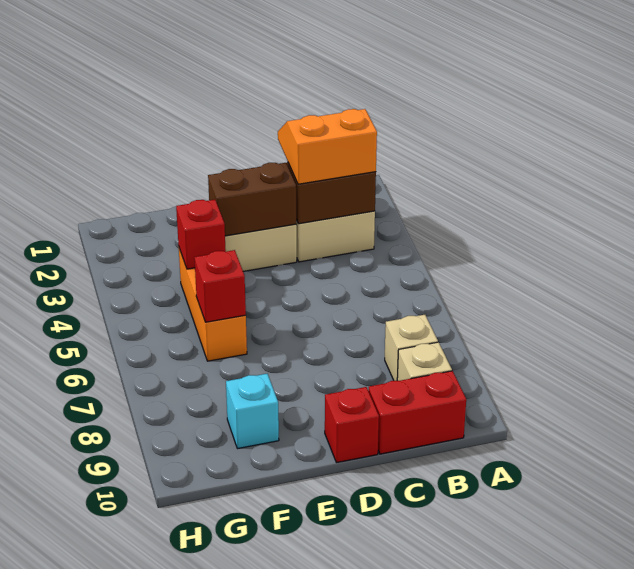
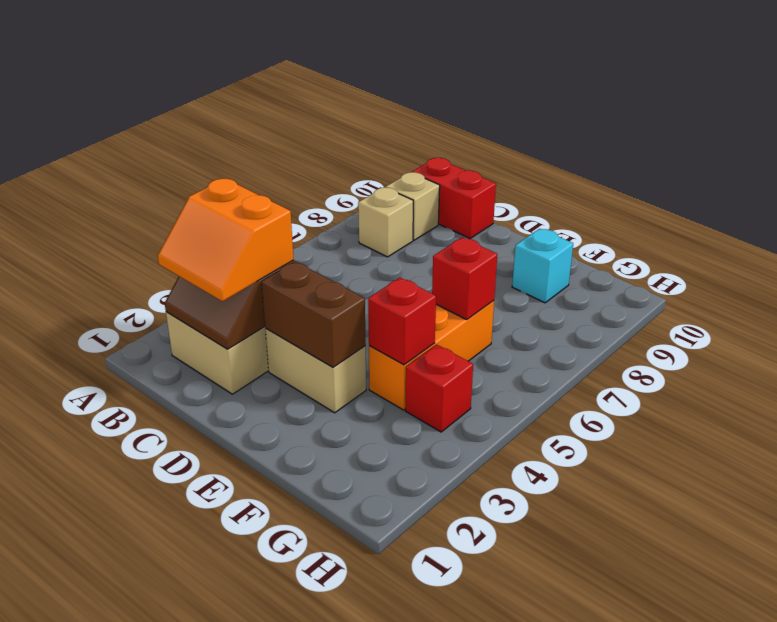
red 1x1 brick [325,387,379,463] -> red 1x1 brick moved to [405,344,473,432]

